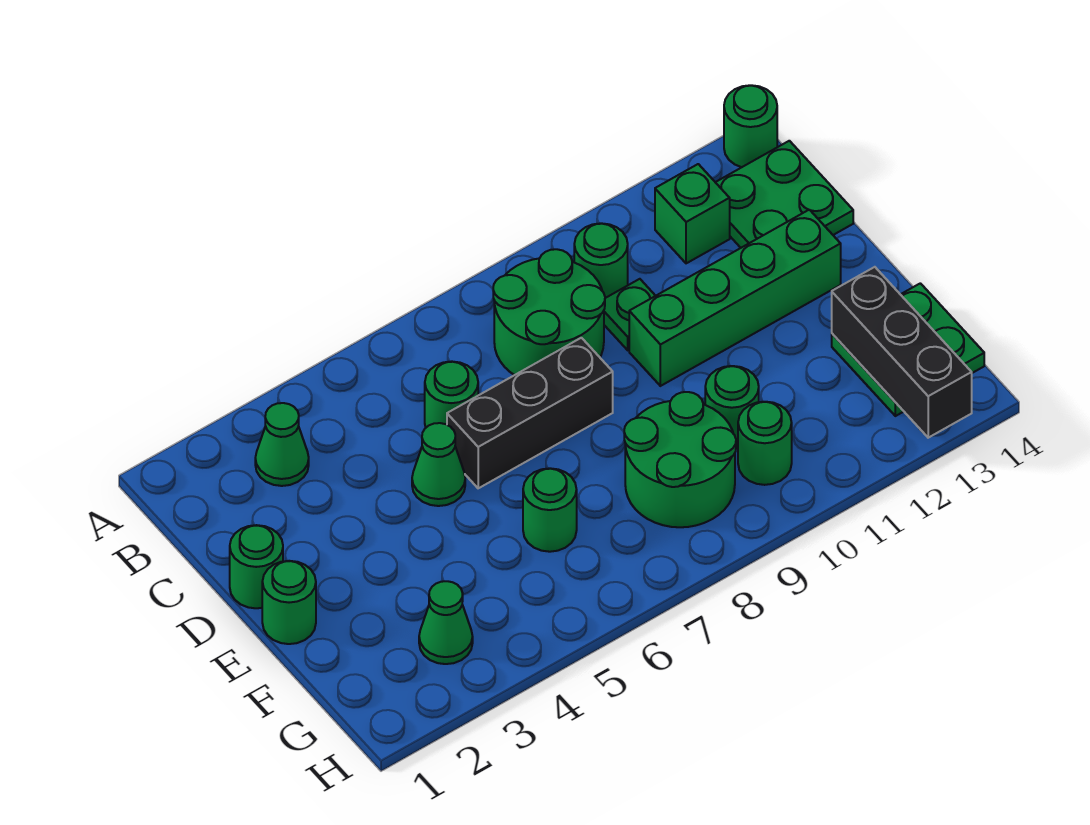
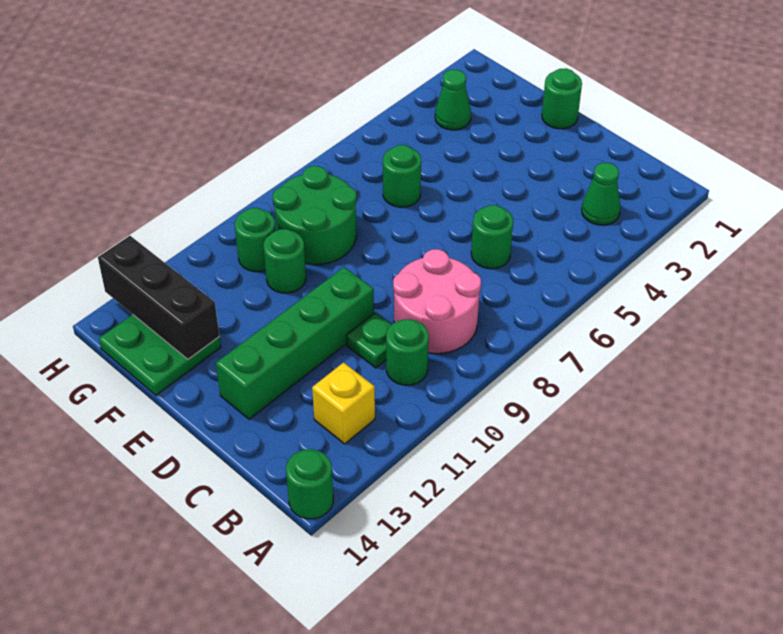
green 2x2 round brick [493,249,605,375] -> pink 2x2 round brick [393,249,481,354]
green 1x1 brick [655,164,730,263] -> yellow 1x1 brick [312,362,375,444]
green 2x2 plate [715,141,853,248] -> none
green 1x1 round brick [230,525,283,608] -> none
green 1x1 cone [412,423,465,506] -> none
black 1x3 brick [447,338,613,488] -> none

